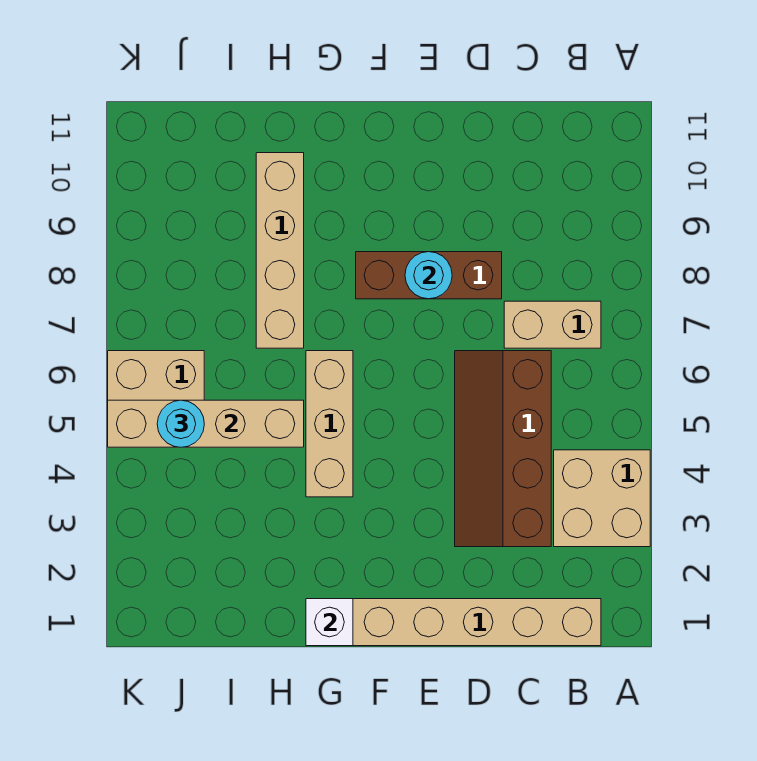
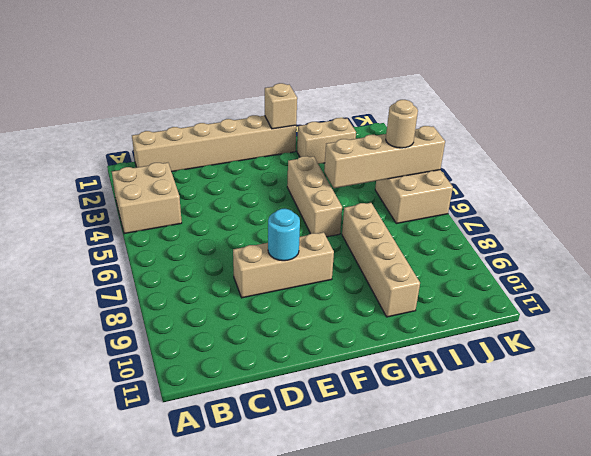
tan 1x2 brick [504,301,601,348] -> tan 1x2 brick moved to [297,118,356,164]
brown 2x4 slope [455,351,551,547] -> none
brown 1x3 brick [356,252,502,299] -> tan 1x3 brick [233,232,334,298]
white 1x1 brick [306,599,353,646] -> tan 1x1 brick [265,83,297,129]
cyan 1x1 round brick [157,400,204,447] -> tan 1x1 round brick [386,100,418,148]

